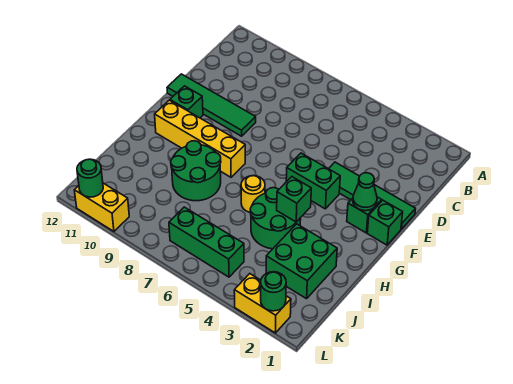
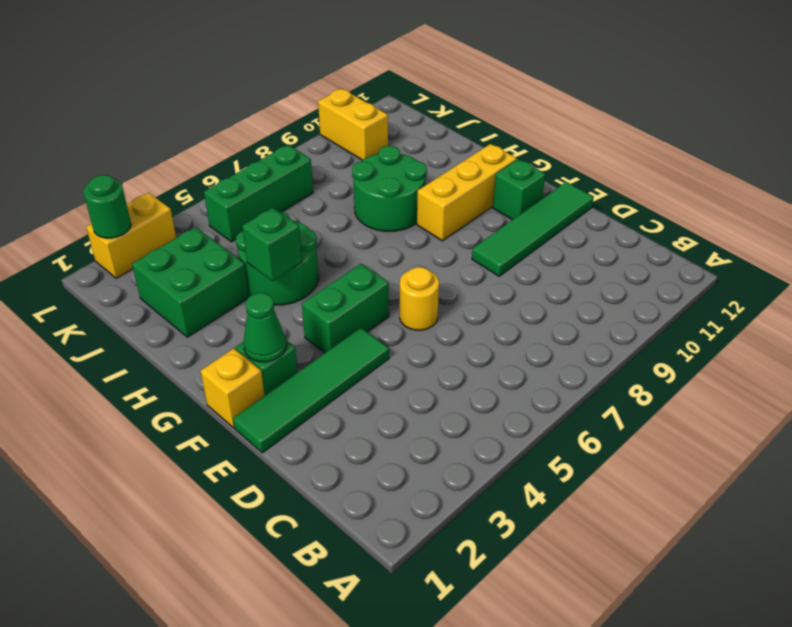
green 1x1 brick [367,200,403,245] -> yellow 1x1 brick [201,348,265,428]
yellow 1x4 brick [155,100,245,177] -> yellow 1x3 brick [417,144,517,241]
yellow 1x1 round brick [241,176,265,212] -> yellow 1x1 round brick moved to [400,267,439,330]
yellow 1x2 brick [74,183,129,231] -> yellow 1x2 brick turned to [318,88,388,160]
green 1x1 round brick [77,159,103,197] -> none

